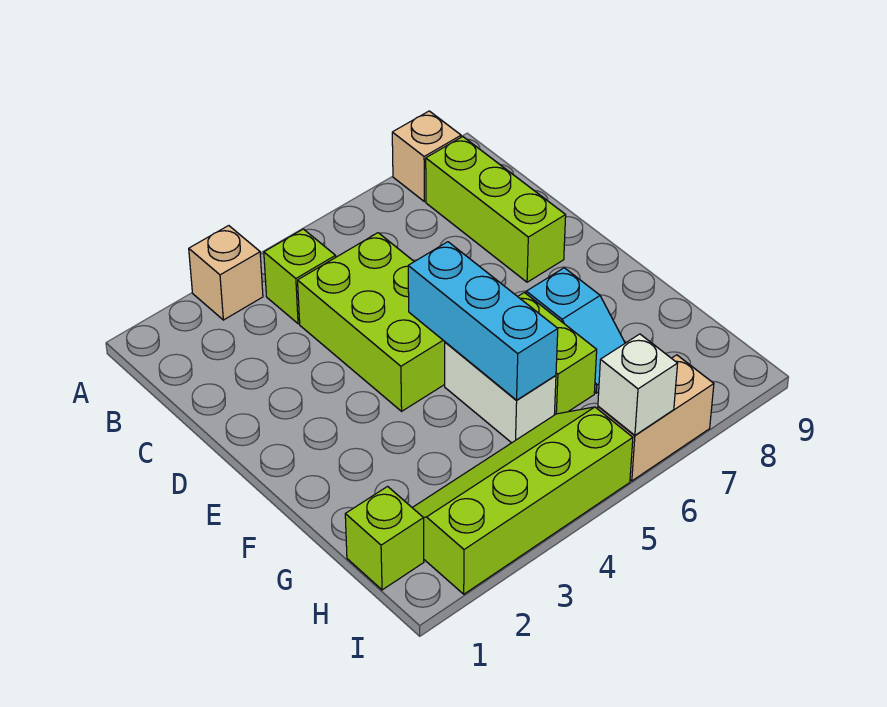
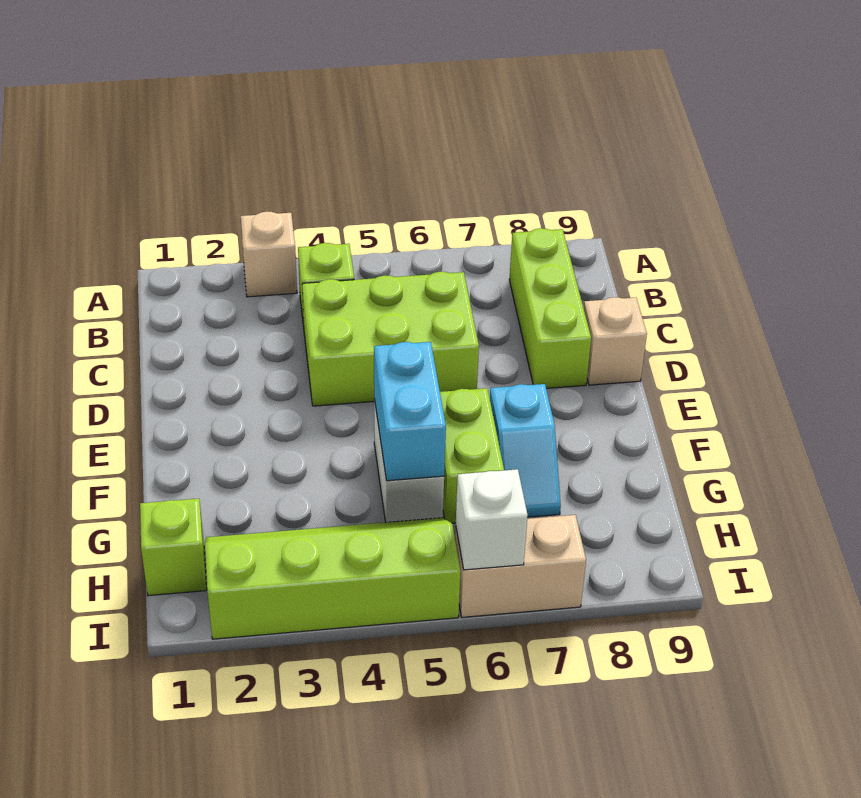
tan 1x1 brick [392,111,461,202] -> tan 1x1 brick moved to [584,297,647,385]
lime 2x3 brick [298,233,445,411] -> lime 2x3 brick turned to [302,272,479,406]
cyan 1x3 brick [408,242,558,400] -> cyan 1x2 brick [374,342,446,481]

